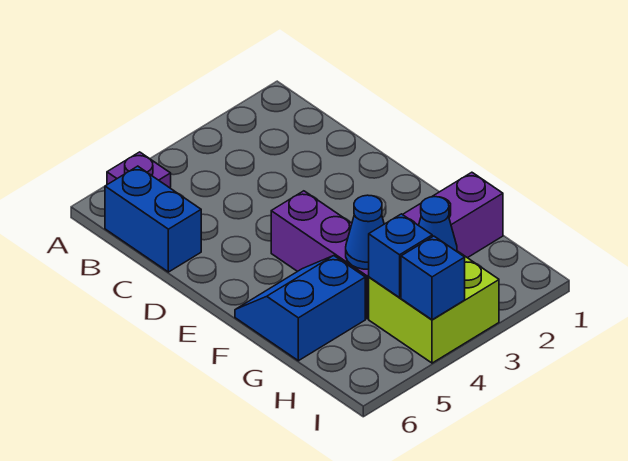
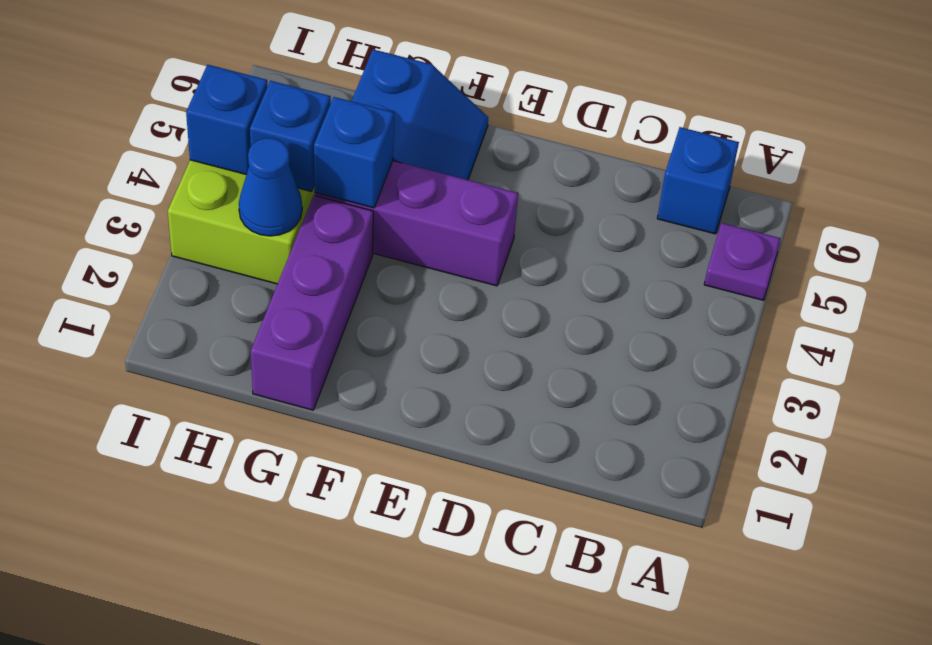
blue 1x2 brick [105,166,201,272] -> blue 1x1 brick [657,127,739,234]
blue 1x1 cone [346,195,384,269] -> blue 1x1 brick [314,97,394,208]

